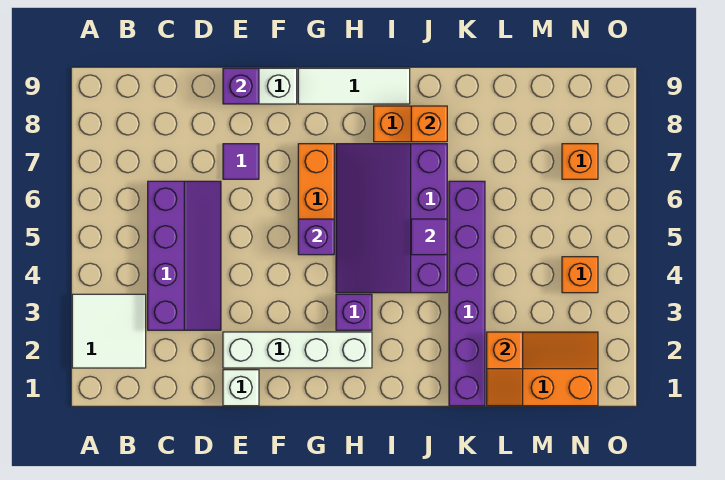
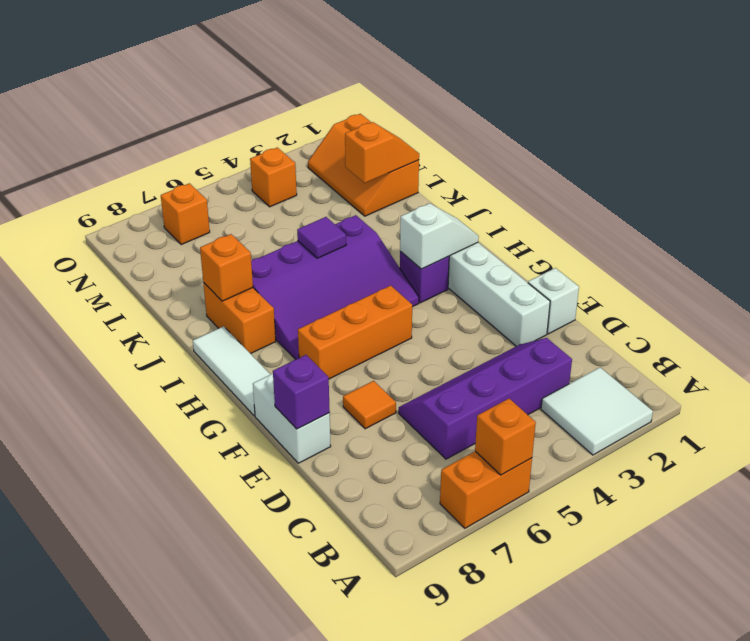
none -> orange 1x2 brick [440,451,532,528]
none -> orange 1x1 brick [475,399,536,475]
purple 1x1 tile [223,144,259,179] -> orange 1x1 tile [343,381,396,429]
purple 1x1 brick [298,219,334,255] -> none
none -> white 1x2 slope [400,203,479,269]
purple 1x6 brick [449,181,485,406] -> none

